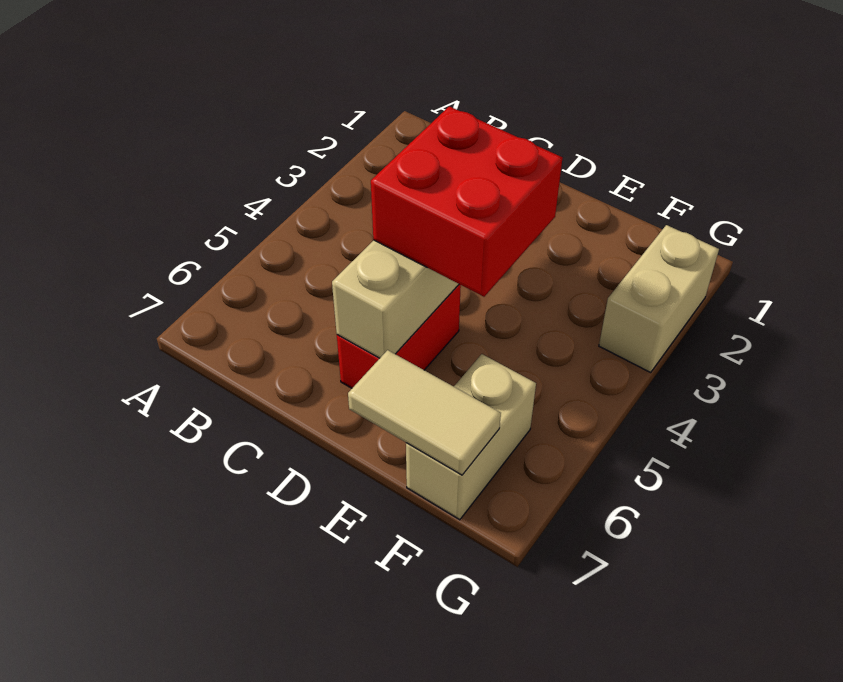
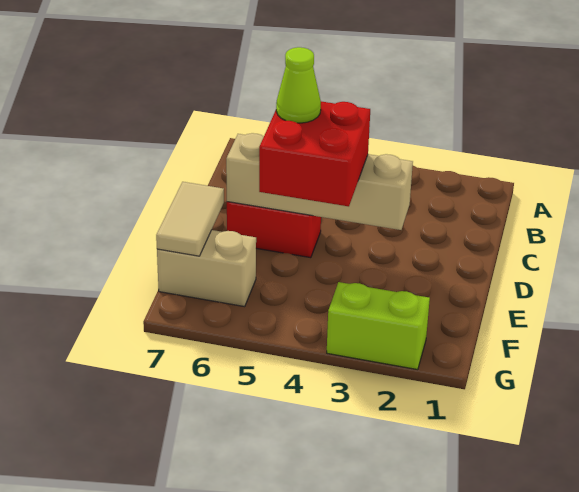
none -> lime 1x1 cone [276,47,321,123]
tan 1x2 brick [599,225,719,373] -> lime 1x2 brick [327,282,430,370]

